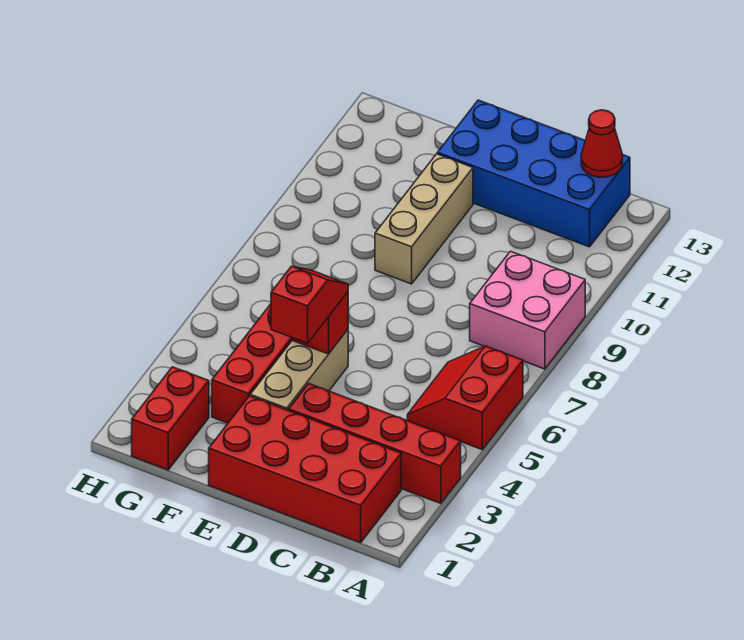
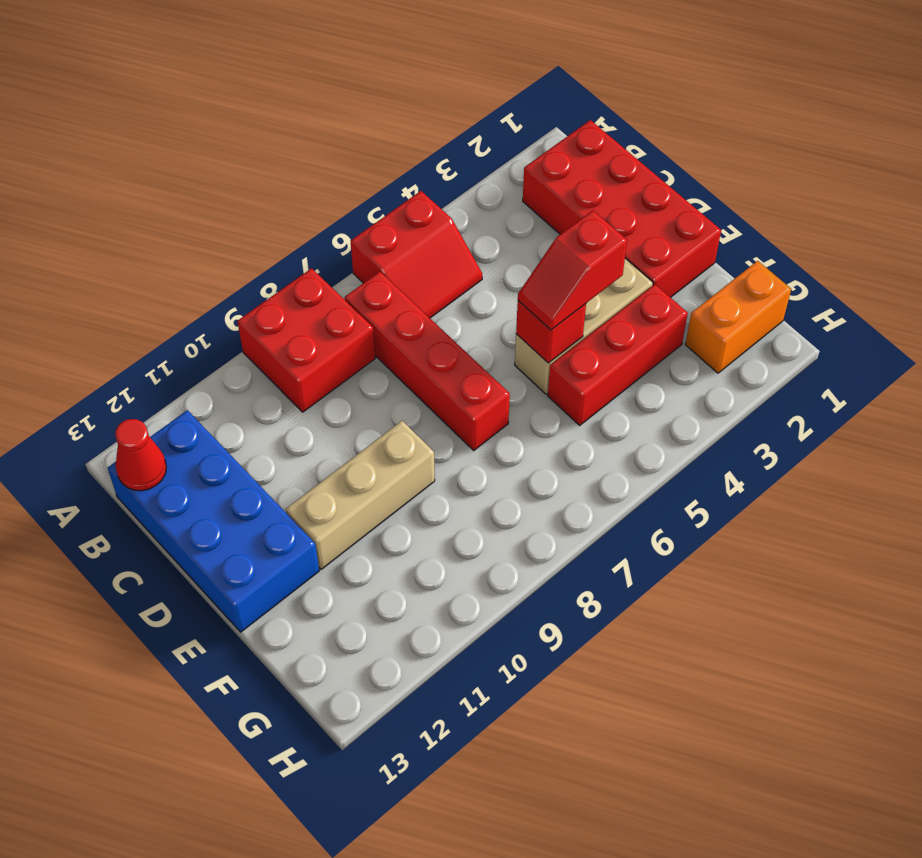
red 1x4 brick [289,384,461,503] -> red 1x4 brick moved to [345,272,510,450]
pink 2x2 brick [470,251,585,369] -> red 2x2 brick [237,268,375,412]
red 1x2 brick [132,367,209,470] -> orange 1x2 brick [685,261,791,373]

